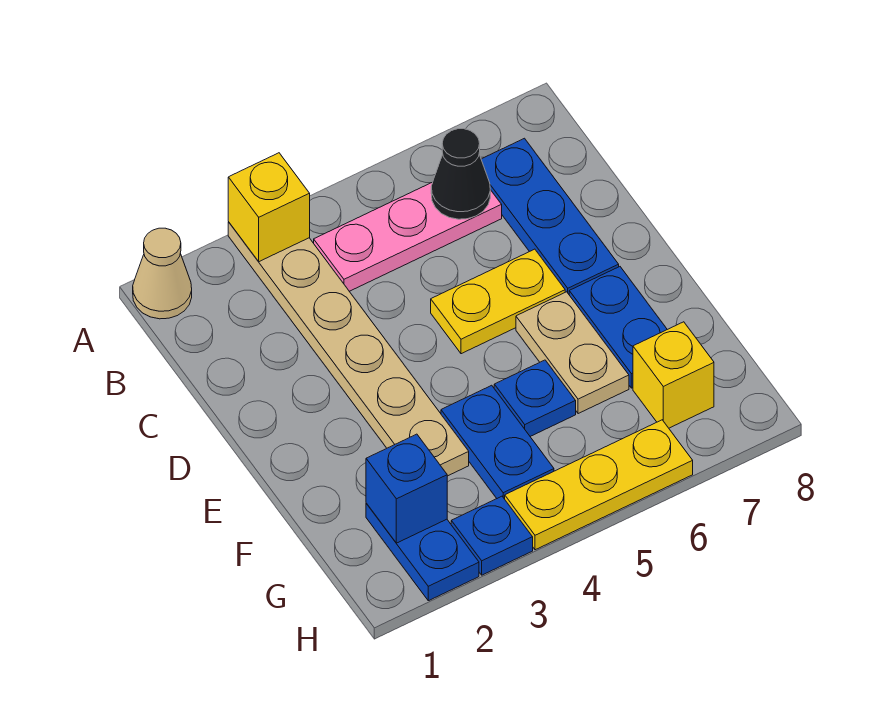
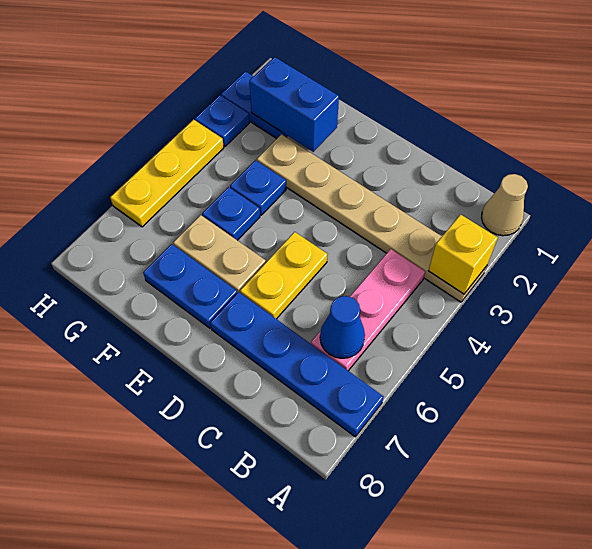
black 1x1 cone [431,129,490,219] -> blue 1x1 cone [320,296,365,358]
blue 1x3 plate [481,138,619,294] -> blue 1x4 plate [210,292,384,437]
blue 1x2 plate [441,385,554,499] -> blue 1x1 plate [230,160,286,215]
blue 1x1 brick [366,434,447,543] -> blue 1x2 brick [249,57,339,152]
yellow 1x1 brick [633,322,714,428] -> none

